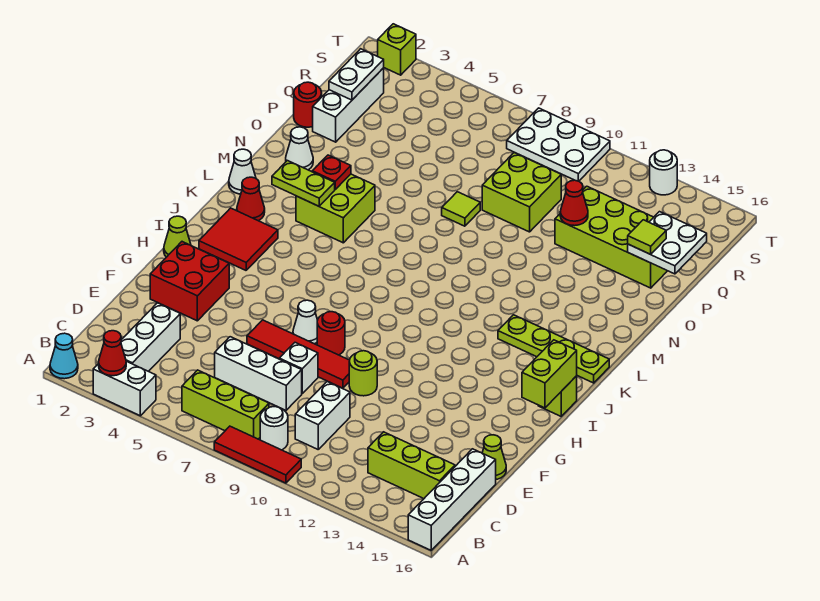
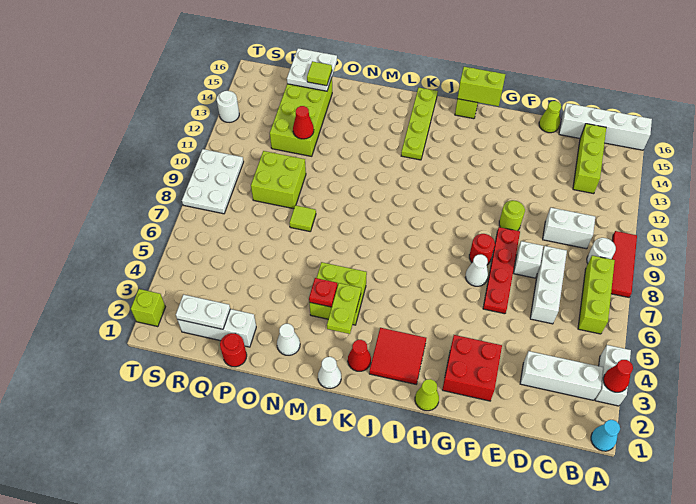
red 1x4 tile [247,320,350,388] -> red 1x4 plate [483,227,520,314]

